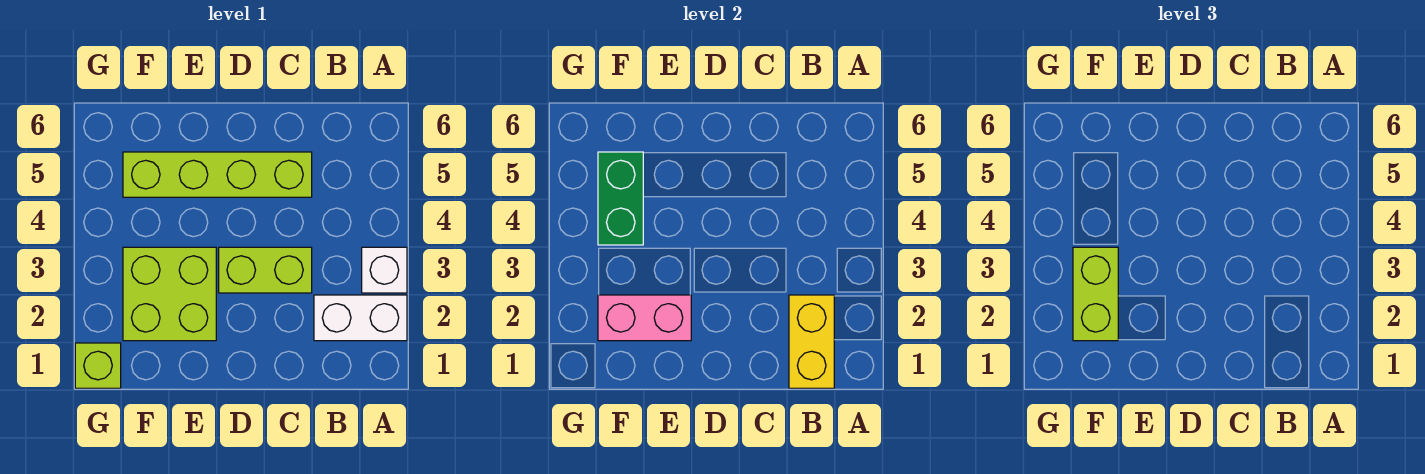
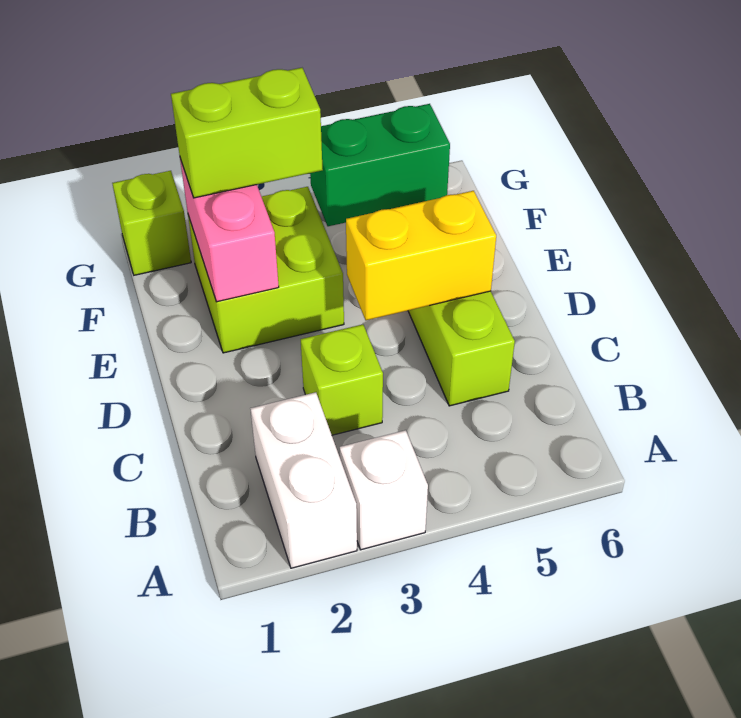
yellow 1x2 brick [789,295,834,388] -> yellow 1x2 brick moved to [346,191,496,320]
lime 1x2 brick [219,247,312,293] -> lime 1x1 brick [301,324,383,435]

